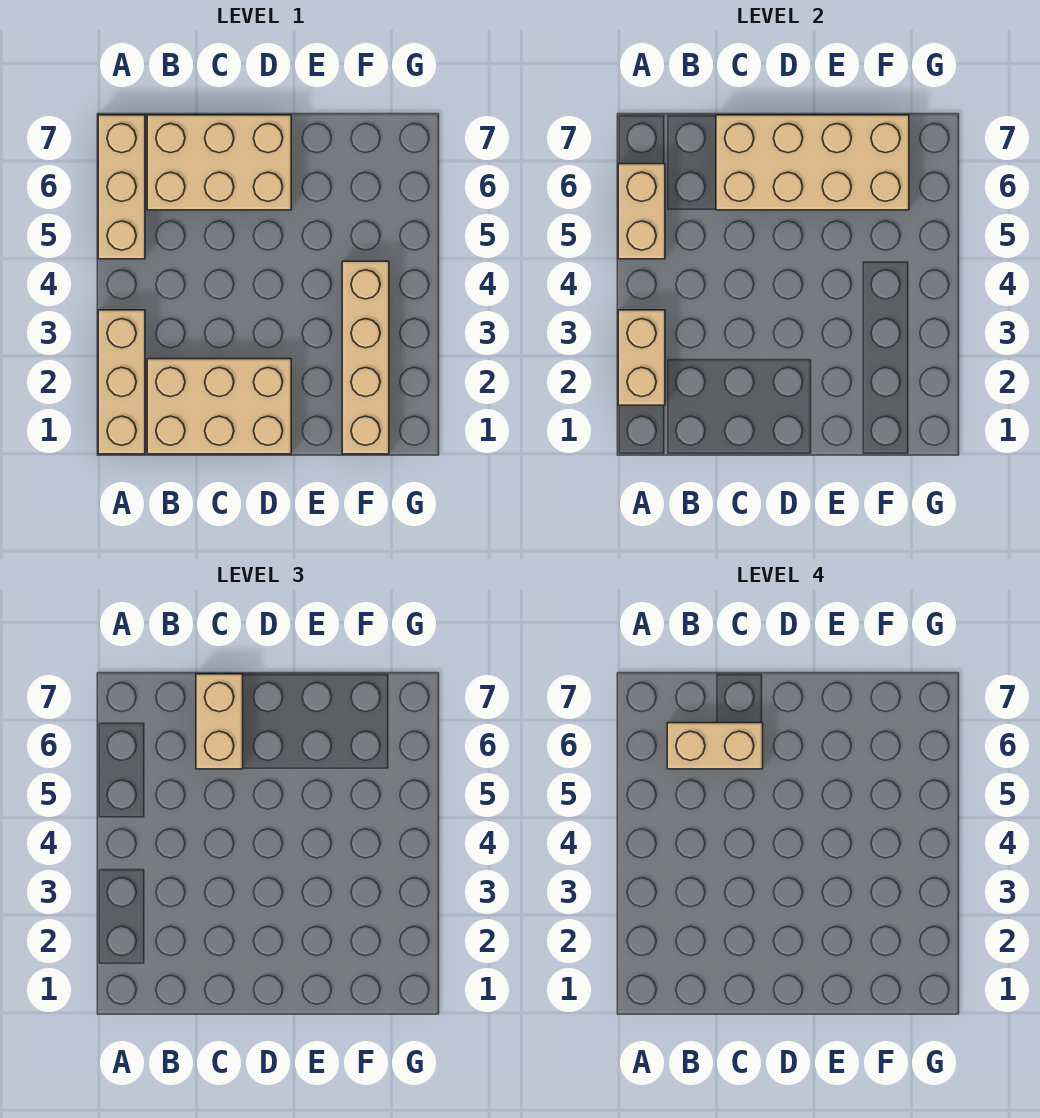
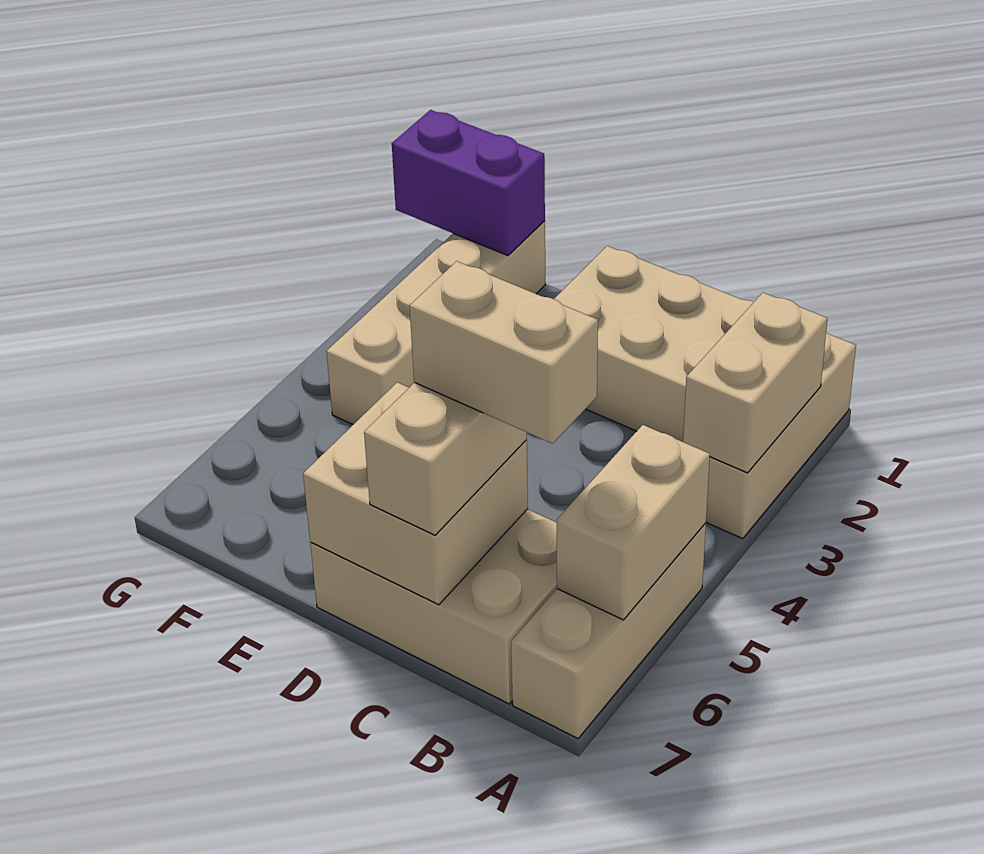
tan 2x4 brick [716,115,909,210] -> tan 2x2 brick [303,382,528,605]
none -> purple 1x2 brick [392,110,545,256]

